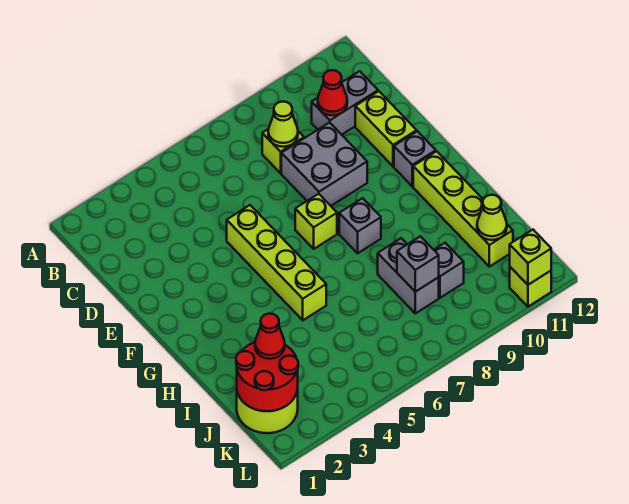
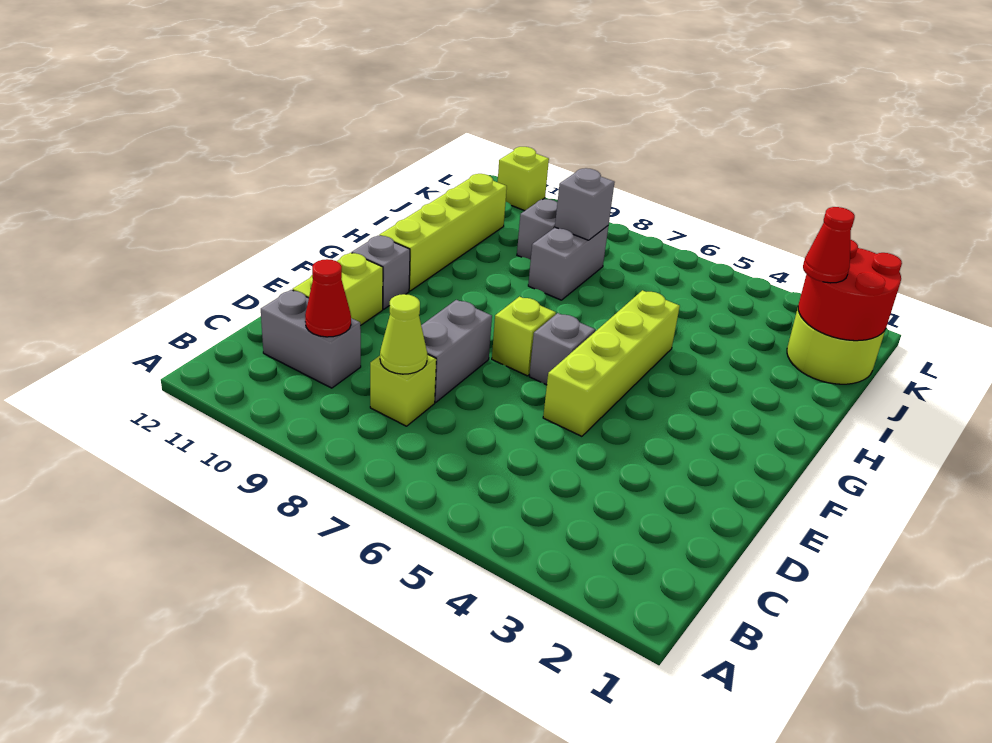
grey 2x2 brick [281,122,367,206] -> grey 1x2 brick [421,300,492,402]
grey 1x1 brick [339,198,381,253] -> grey 1x1 brick moved to [529,313,595,385]
lime 1x1 cone [477,195,507,240] -> none
lime 1x1 brick [510,230,551,285] -> none

